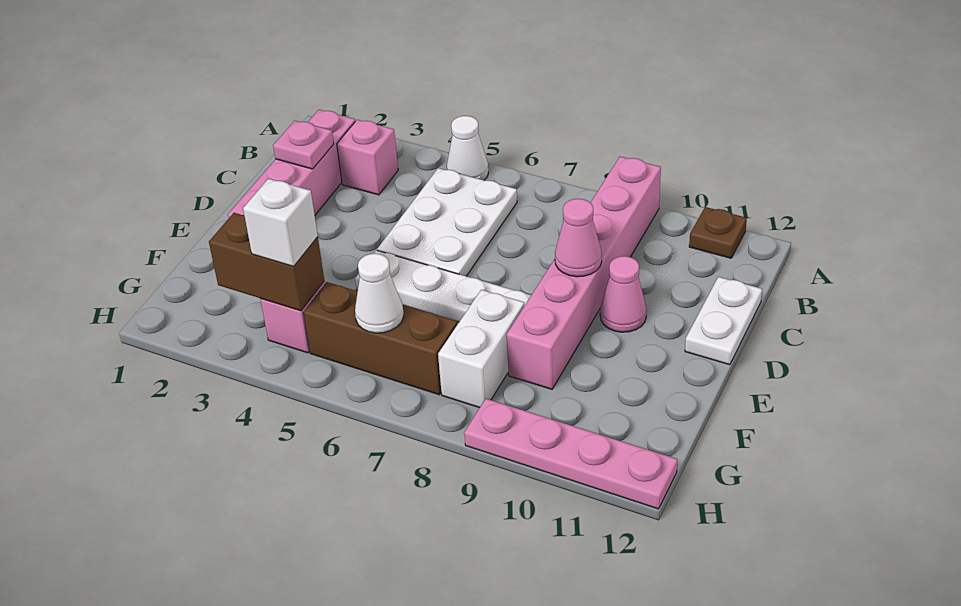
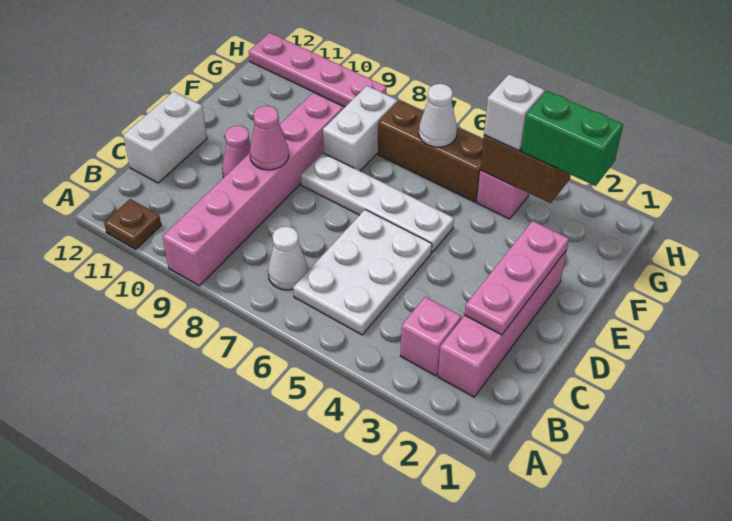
white 1x1 cone [447,116,488,180] -> white 1x1 cone moved to [268,226,308,290]
pink 1x1 plate [273,121,334,169] -> pink 1x3 plate [465,221,569,335]
white 1x2 plate [685,277,762,365] -> white 1x2 brick [123,91,207,183]
none -> green 1x2 brick [521,91,623,186]

